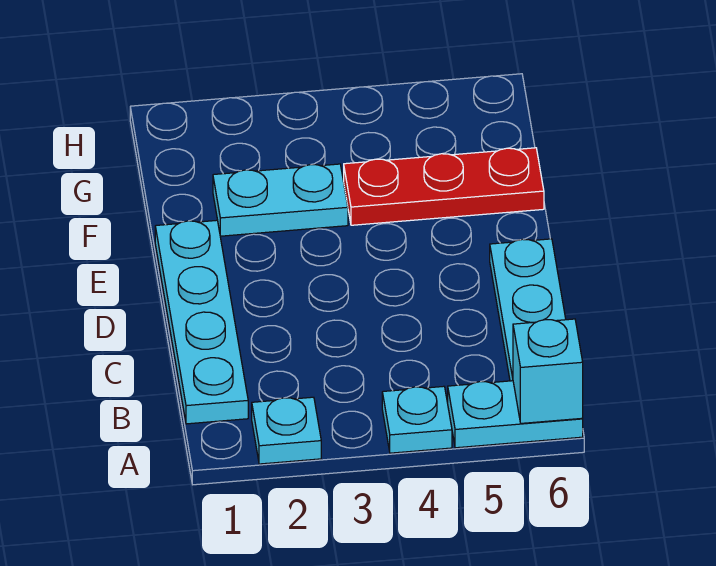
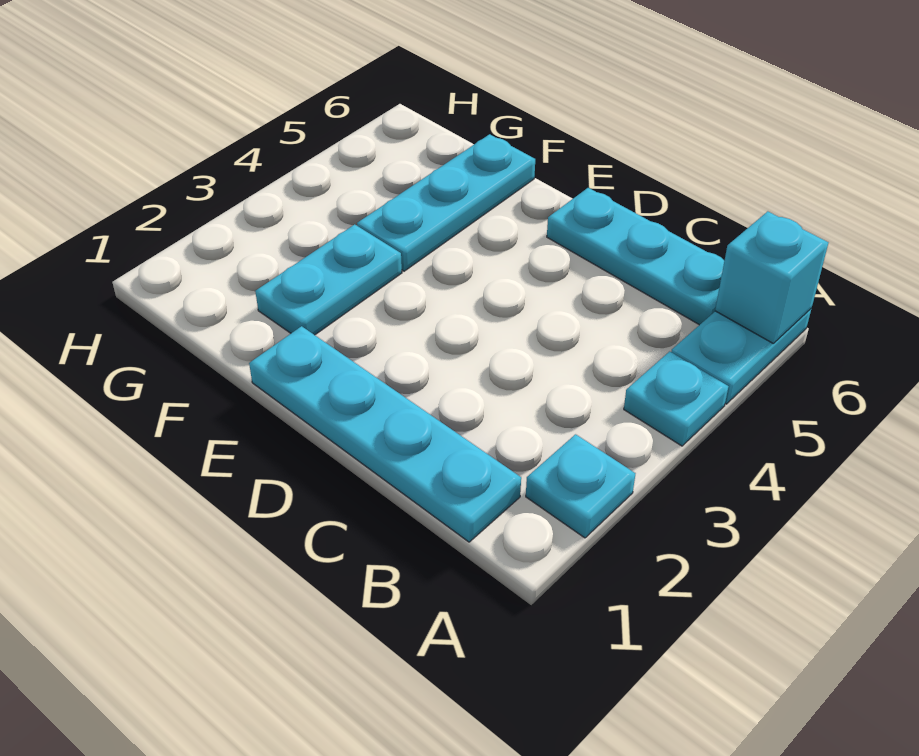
red 1x3 plate [344,148,544,225] -> cyan 1x3 plate [357,134,535,271]

